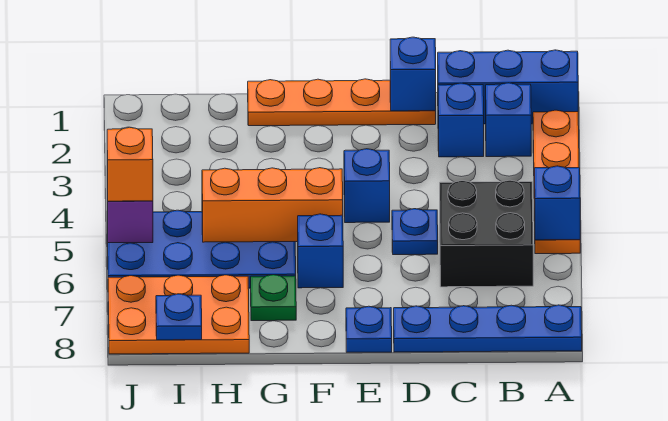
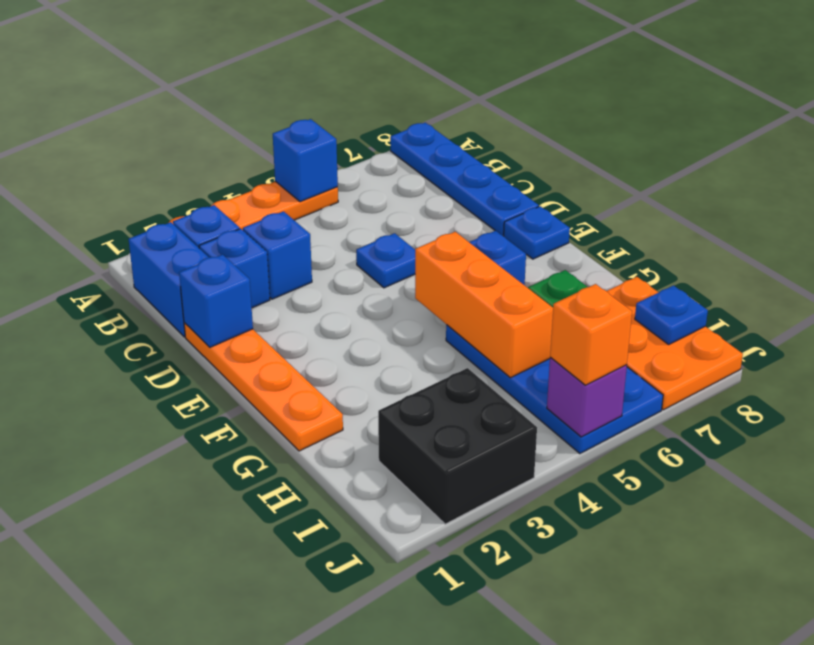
blue 1x3 brick [438,50,578,124] -> blue 1x2 brick [129,222,209,337]
black 2x2 brick [440,180,533,287] -> black 2x2 brick moved to [378,368,537,524]
blue 1x1 brick [344,149,390,223] -> blue 1x1 brick moved to [243,211,312,299]

